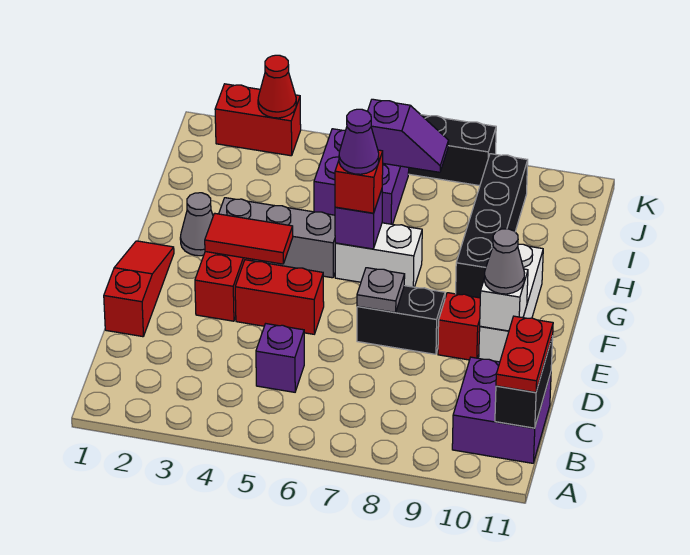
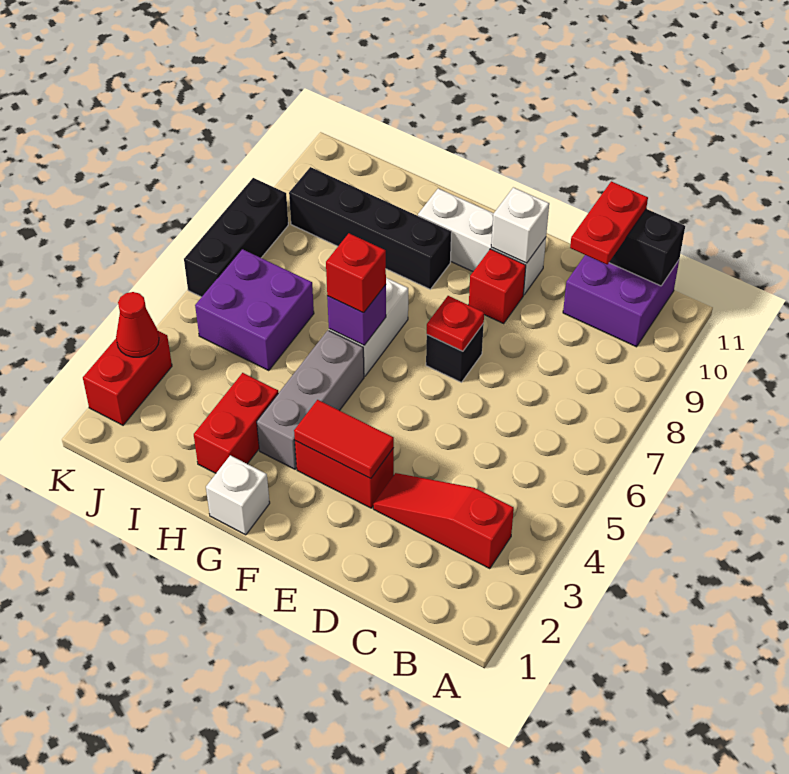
red 1x2 plate [496,316,553,392] -> red 1x2 plate turned to [570,181,648,264]
purple 1x1 brick [256,324,304,392] -> none
red 1x3 slope [104,241,174,337] -> red 1x3 slope moved to [373,473,514,569]
red 1x2 brick [235,260,324,334] -> red 1x2 brick moved to [194,373,278,473]
black 1x2 brick [357,286,445,354] -> black 1x1 brick [426,324,484,382]
grey 1x1 plate [357,268,405,312] -> red 1x1 plate [427,296,484,351]
grey 1x1 cone [484,229,524,294] -> none
red 1x2 tile [205,213,293,264] -> red 1x2 tile turned to [294,400,394,479]
none -> white 1x1 brick [206,455,270,535]
grey 1x1 cone [180,193,213,256] -> none
purple 1x1 cone [339,109,379,174] -> none
purple 1x2 slope [368,99,449,172] -> none

